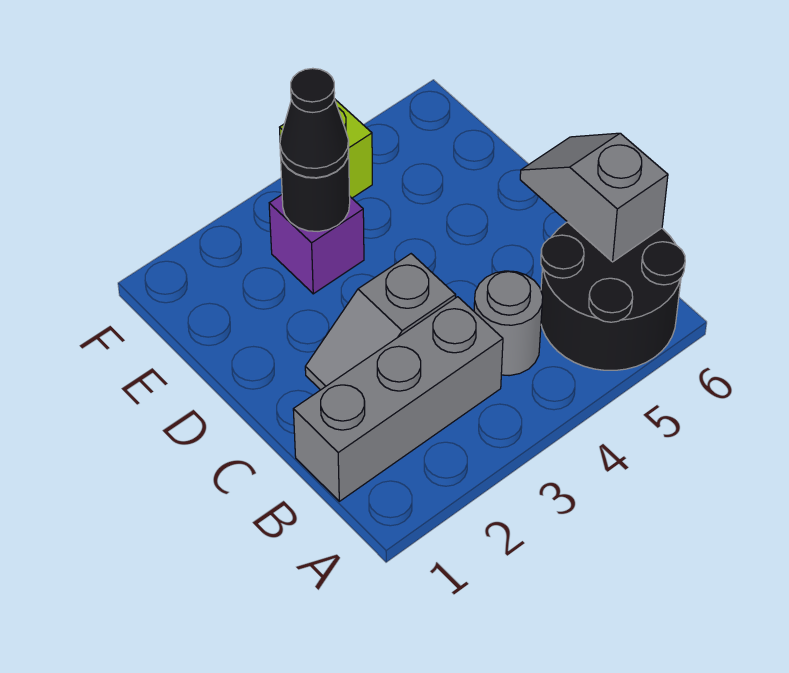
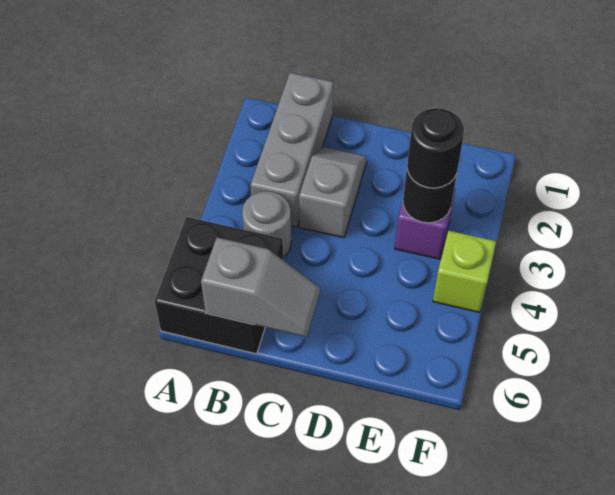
black 2x2 round brick [541,222,685,370] -> black 2x2 brick [155,217,283,354]
black 1x1 cone [280,68,349,178] -> black 1x1 round brick [407,108,464,188]

